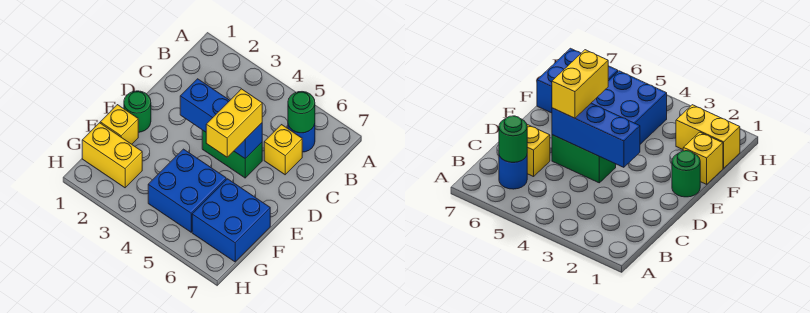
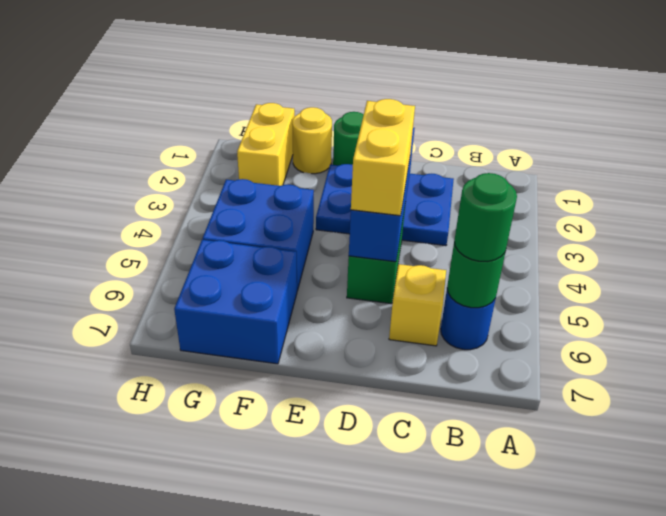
none -> green 1x1 round brick [454,173,517,262]
none -> blue 2x3 plate [316,164,454,246]
yellow 1x2 brick [206,89,262,157] -> yellow 1x2 brick turned to [351,99,415,216]
yellow 1x1 brick [100,105,138,144] -> yellow 1x1 round brick [292,107,332,174]

